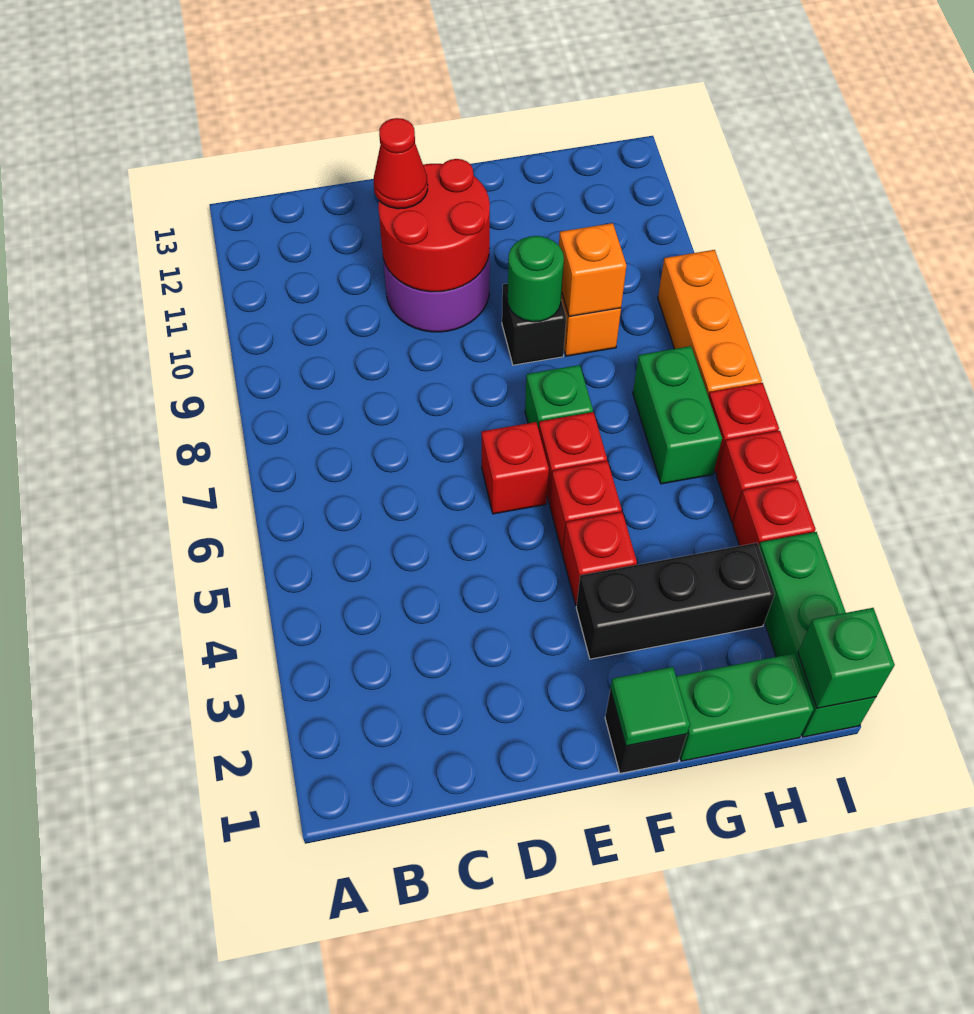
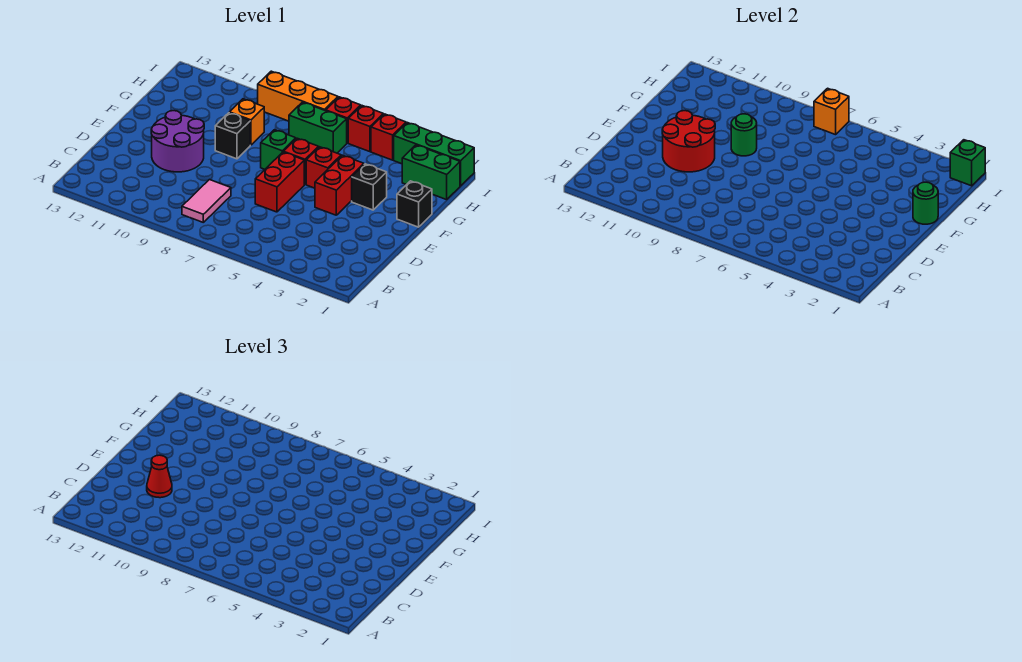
none -> pink 1x2 tile [182,180,231,222]
red 1x1 brick [481,422,549,514] -> red 1x2 brick [255,152,304,212]
green 1x1 tile [610,667,690,746] -> green 1x1 round brick [913,182,938,224]
black 1x3 brick [576,543,775,659] -> black 1x1 brick [352,164,387,210]
red 1x1 brick [563,512,637,605] -> red 1x2 brick [315,155,364,215]
green 1x2 brick [676,653,813,761] -> green 1x2 brick turned to [402,145,460,200]
orange 1x1 brick [559,223,626,317] -> orange 1x1 brick moved to [814,88,849,135]

